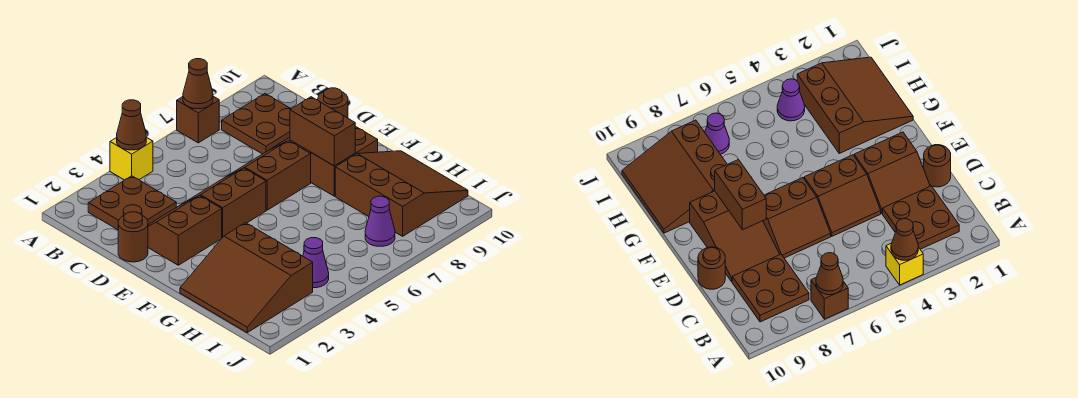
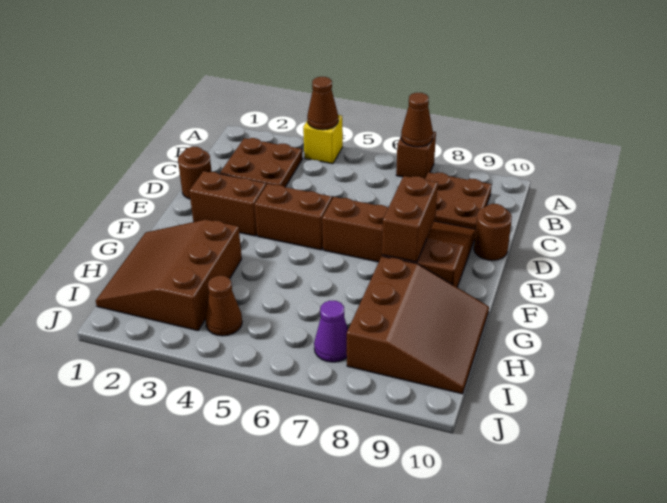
purple 1x1 cone [303,238,329,288] -> brown 1x1 cone [205,276,242,336]

